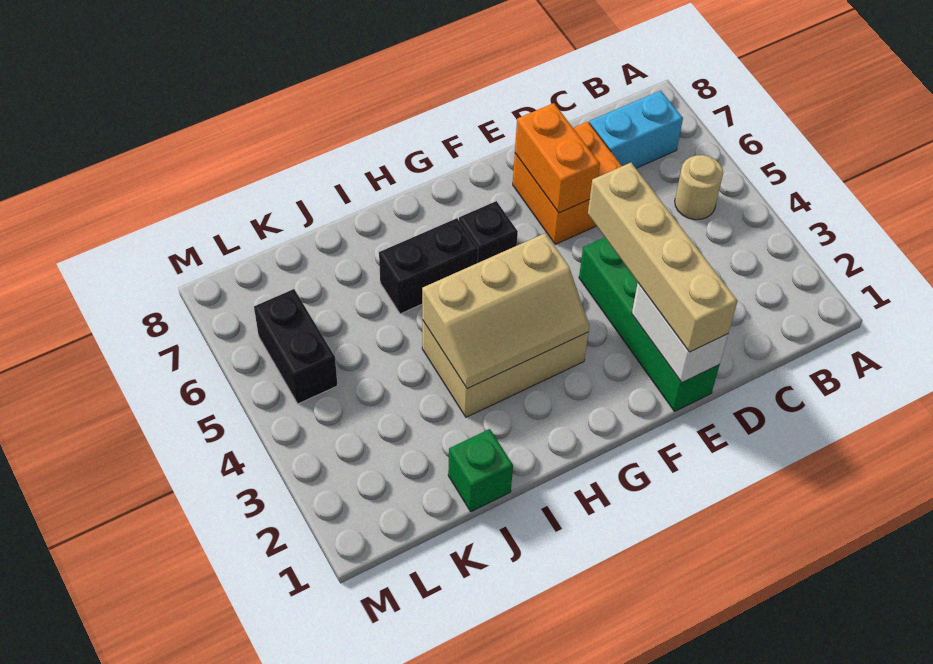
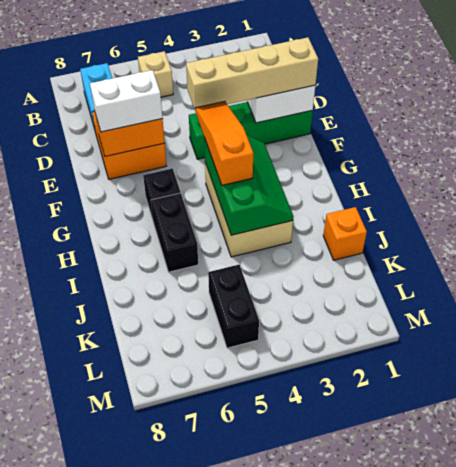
tan 1x1 round brick [675,155,723,220] -> tan 1x1 brick [138,51,173,97]
none -> white 1x2 brick [90,70,163,132]
none -> orange 1x3 slope [195,101,254,185]
tan 2x3 slope [422,233,590,389] -> green 2x3 slope [204,135,294,235]
green 1x1 brick [448,429,513,512] -> orange 1x1 brick [323,207,367,260]
black 1x2 brick [254,289,338,404] -> black 1x2 brick turned to [208,265,259,348]

